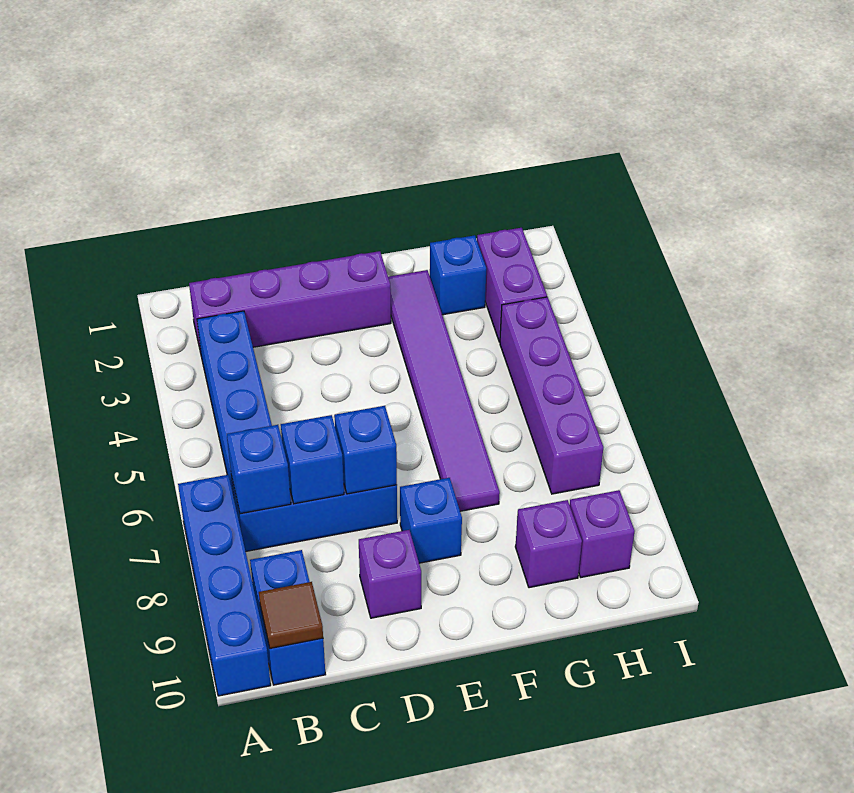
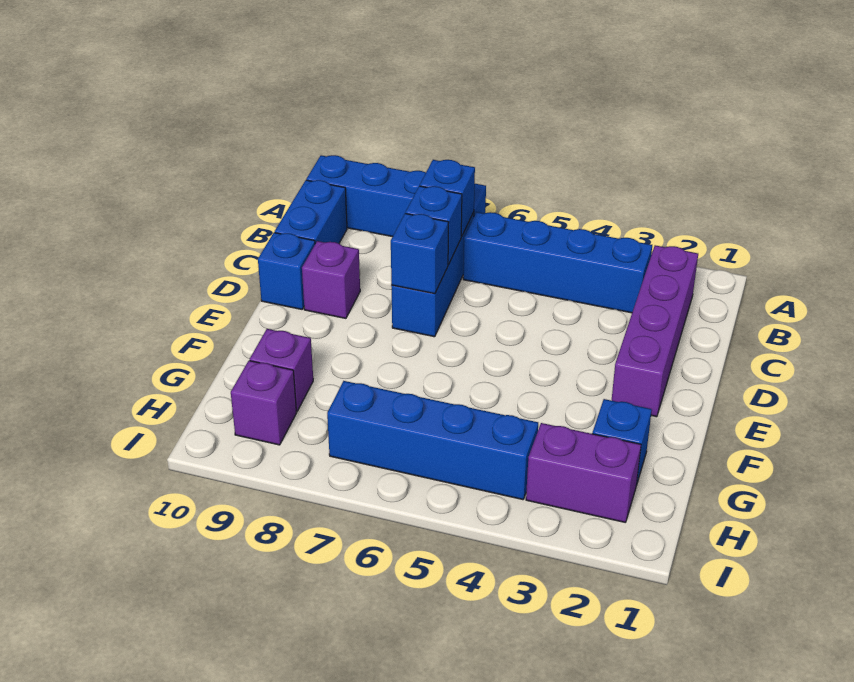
blue 1x2 brick [250,550,325,685] -> blue 1x2 brick turned to [275,180,347,244]
brown 1x1 tile [259,582,323,649] -> none
blue 1x1 brick [400,478,462,563] -> blue 1x1 brick moved to [258,233,315,309]
purple 1x6 tile [388,270,500,511] -> none
purple 1x4 brick [500,297,604,494] -> blue 1x4 brick [327,381,538,500]

